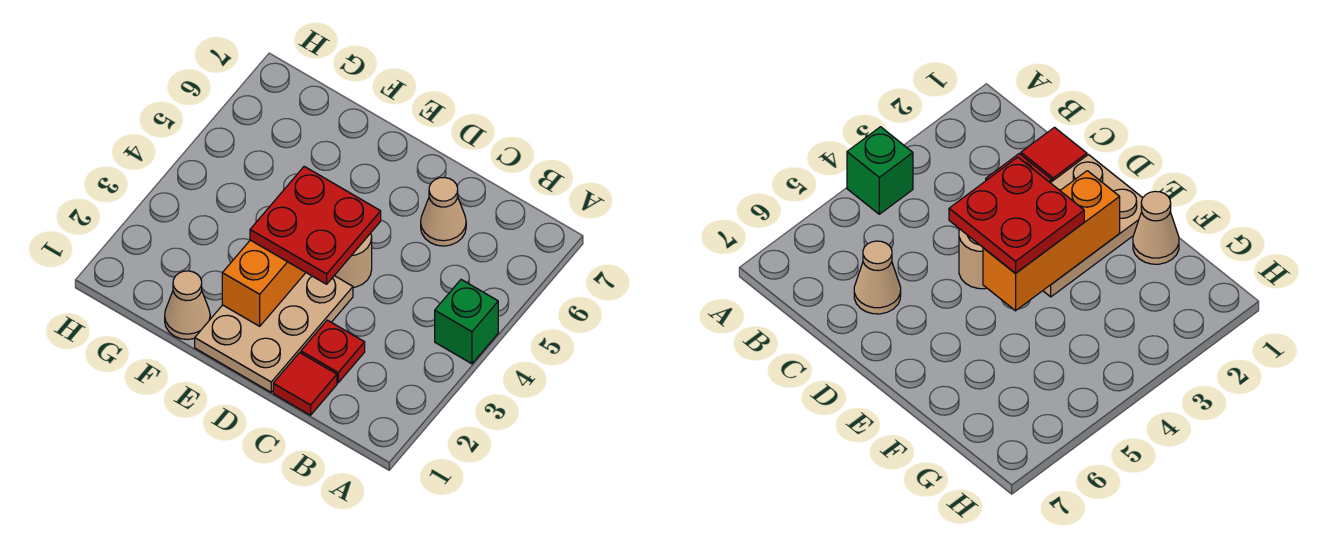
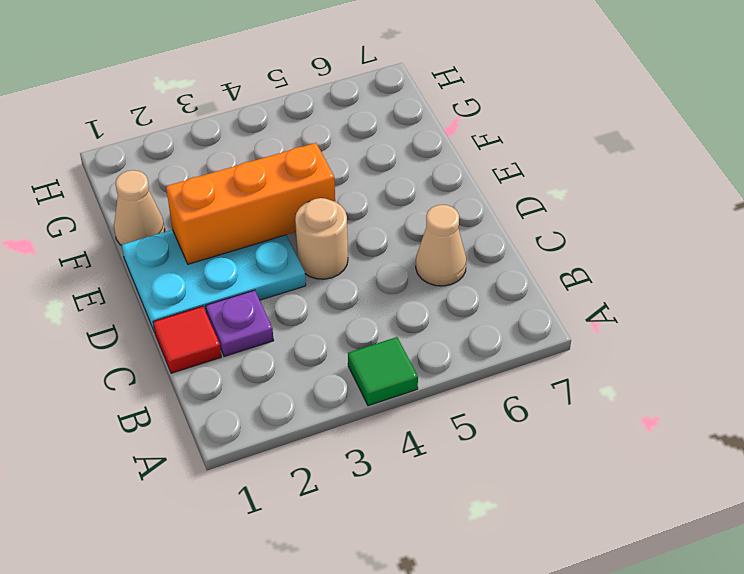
green 1x1 brick [435,280,498,364] -> green 1x1 tile [348,337,418,406]
red 1x1 plate [301,320,365,383] -> purple 1x1 plate [206,290,274,356]
tan 2x3 plate [195,273,353,392] -> cyan 2x3 plate [122,230,306,333]
red 2x2 plate [250,166,381,284] -> none

